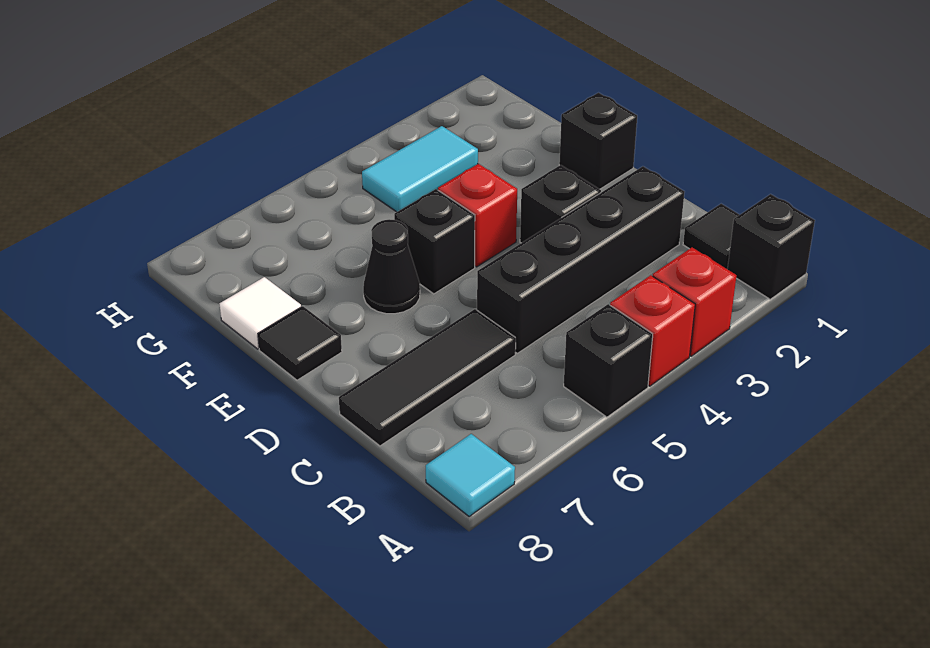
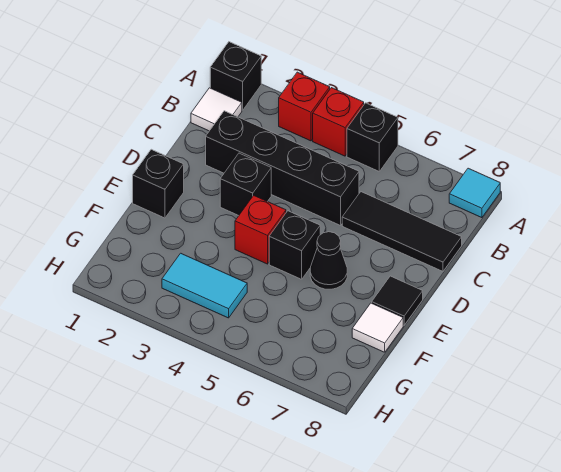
black 1x1 tile [683,204,739,269] -> white 1x1 tile [191,88,242,131]

